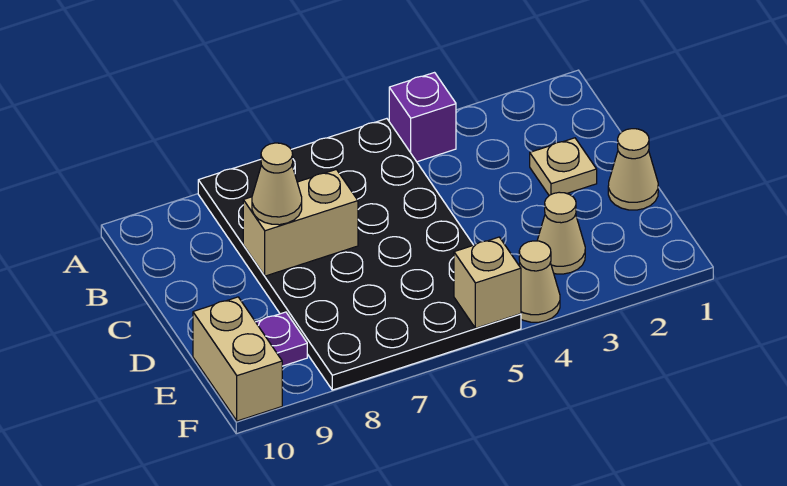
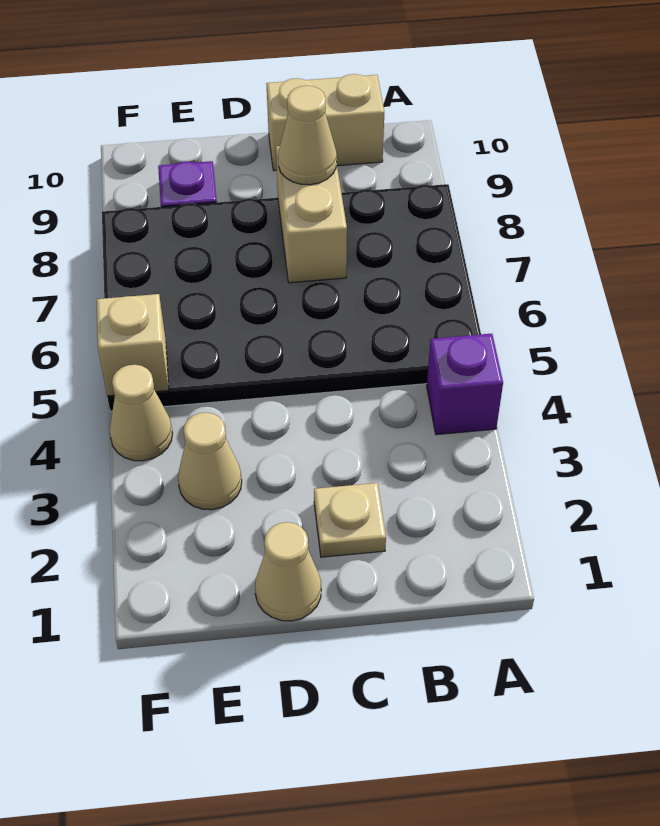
tan 1x2 brick [193,297,282,421] -> tan 1x2 brick moved to [266,74,384,171]

